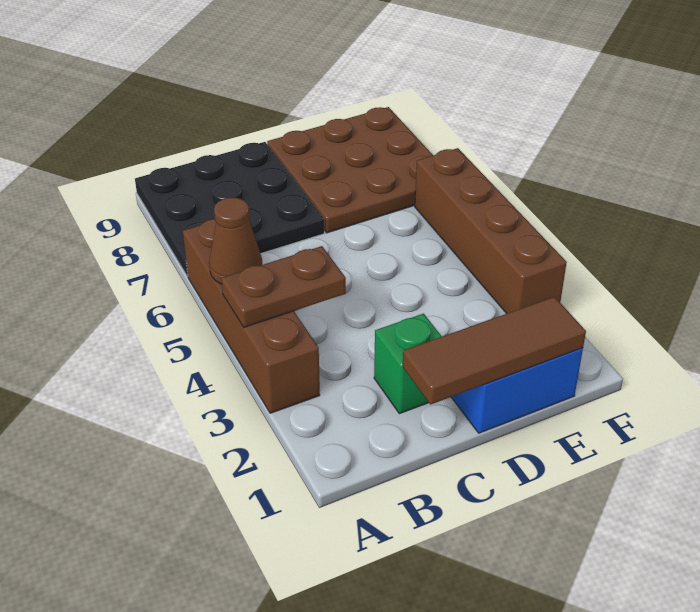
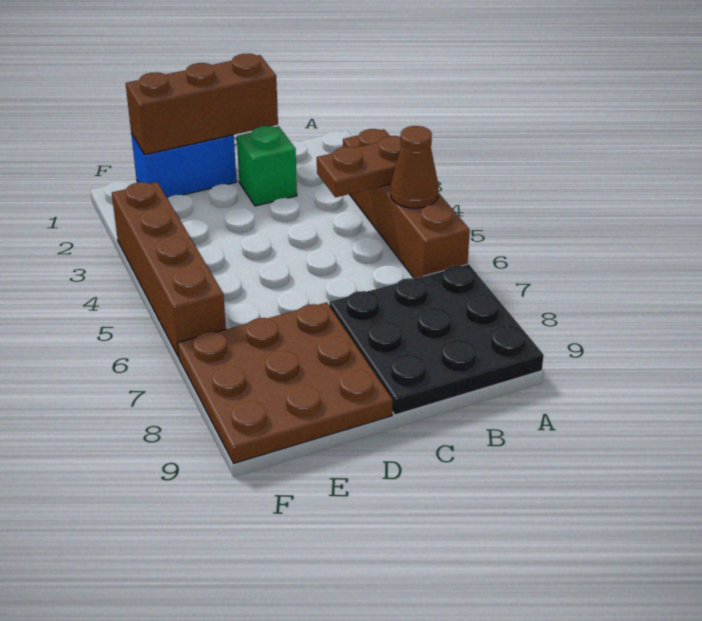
brown 1x3 tile [403,297,586,405] -> brown 1x3 brick [126,53,278,155]

